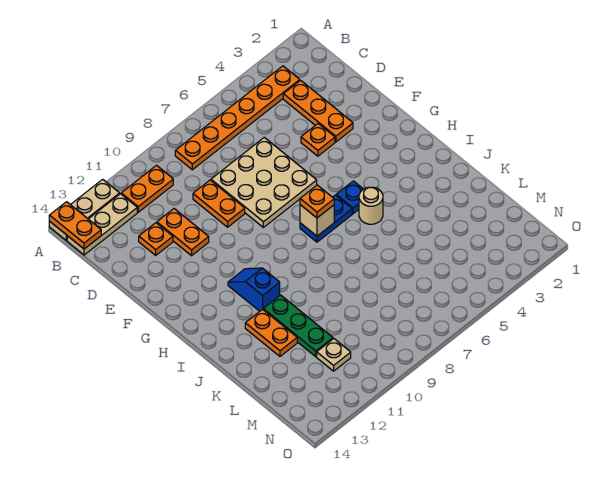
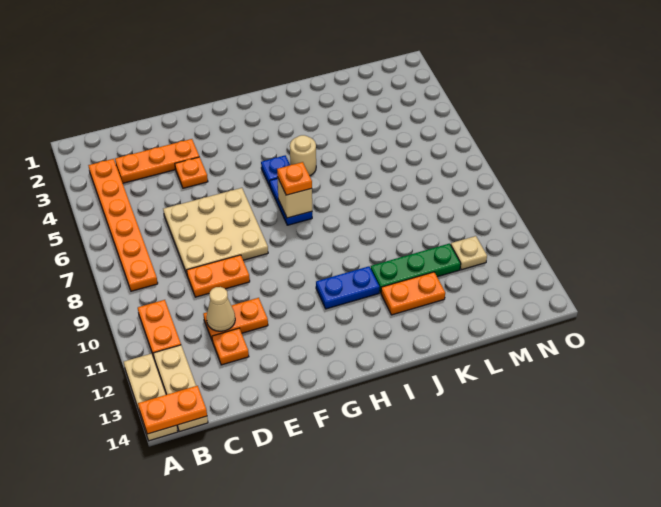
none -> tan 1x1 cone [206,287,235,331]
blue 1x2 slope [228,268,280,311] -> blue 1x2 plate [316,266,380,309]

